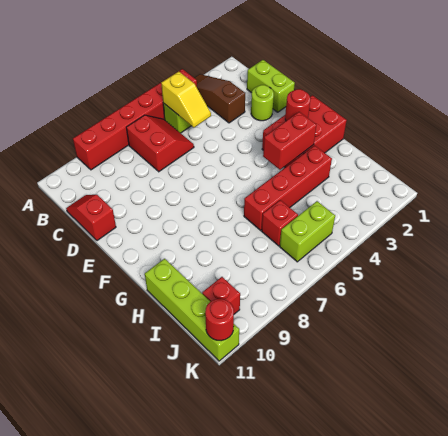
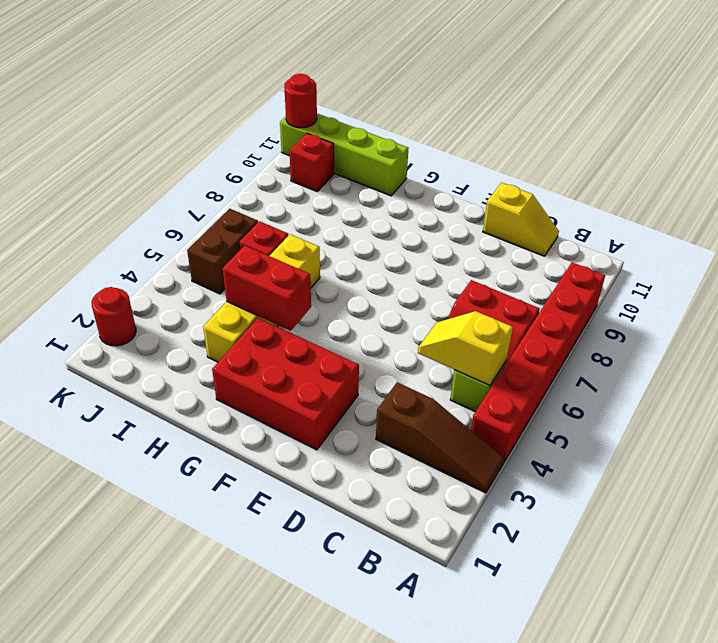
lime 1x2 brick [247,60,295,112] -> none
red 1x2 slope [66,195,116,241] -> yellow 1x2 slope [483,183,559,256]
lime 1x1 round brick [251,85,274,121] -> none
red 2x3 brick [262,95,347,167] -> red 2x3 brick turned to [212,318,359,450]
red 1x1 round brick [285,89,310,121] -> red 1x1 round brick moved to [91,287,136,346]
red 1x2 brick [263,112,316,170] -> red 1x2 brick turned to [223,246,311,331]
red 1x4 brick [244,146,332,230] -> yellow 1x4 brick [203,234,320,362]
lime 1x2 brick [280,201,335,262] -> brown 1x2 brick [187,209,258,294]

